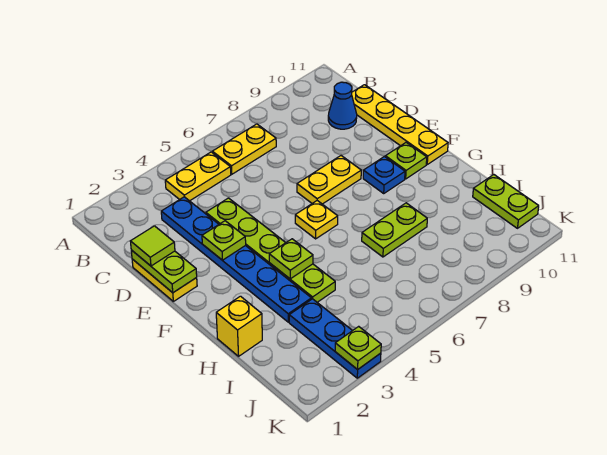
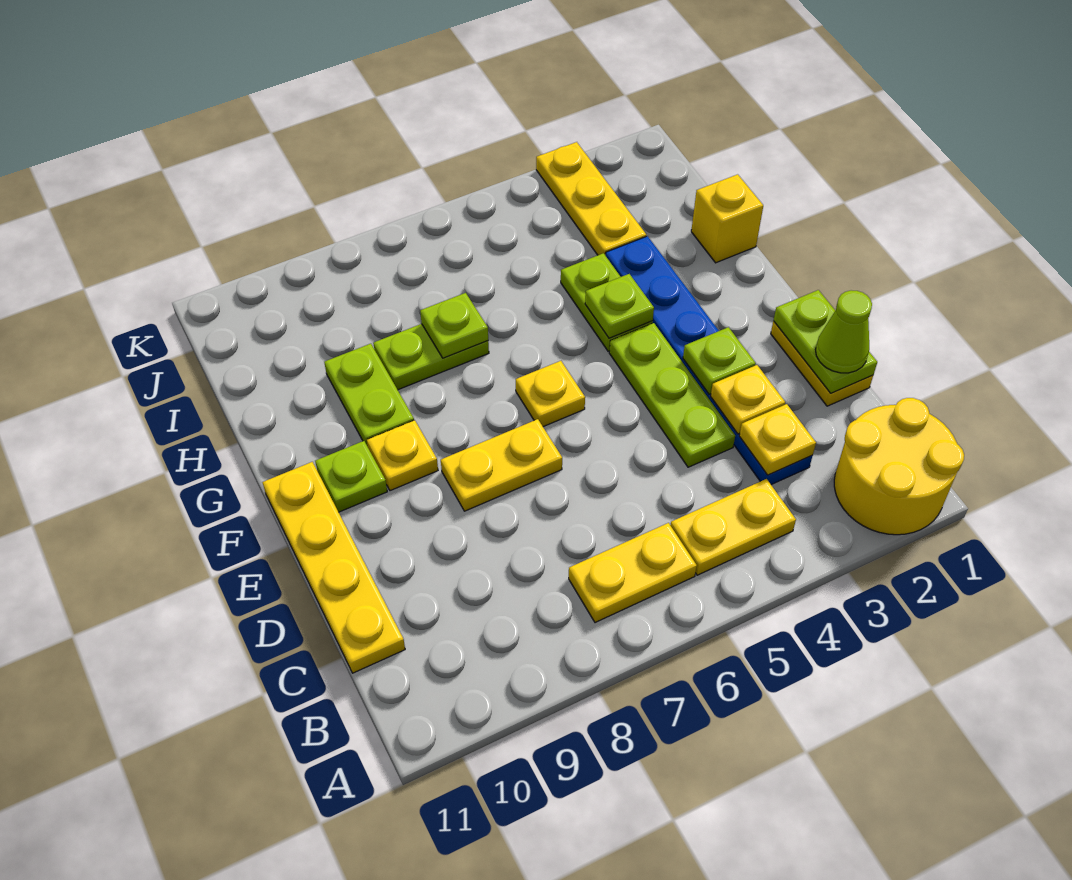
none -> yellow 2x2 round brick [834,398,964,535]
none -> yellow 1x1 plate [739,404,816,475]
blue 1x1 cone [328,82,357,129] -> none
lime 1x1 tile [130,226,175,266] -> lime 1x1 cone [815,290,872,373]
none -> yellow 1x1 plate [711,365,785,434]
blue 1x1 plate [363,157,405,193] -> yellow 1x1 plate [367,420,438,491]
blue 1x3 plate [289,299,381,378] -> yellow 1x3 plate [536,142,646,256]
lime 1x2 plate [473,175,539,228] -> lime 1x2 plate moved to [324,344,414,446]
lime 1x1 plate [335,326,381,370] -> lime 1x1 plate moved to [420,293,488,358]

